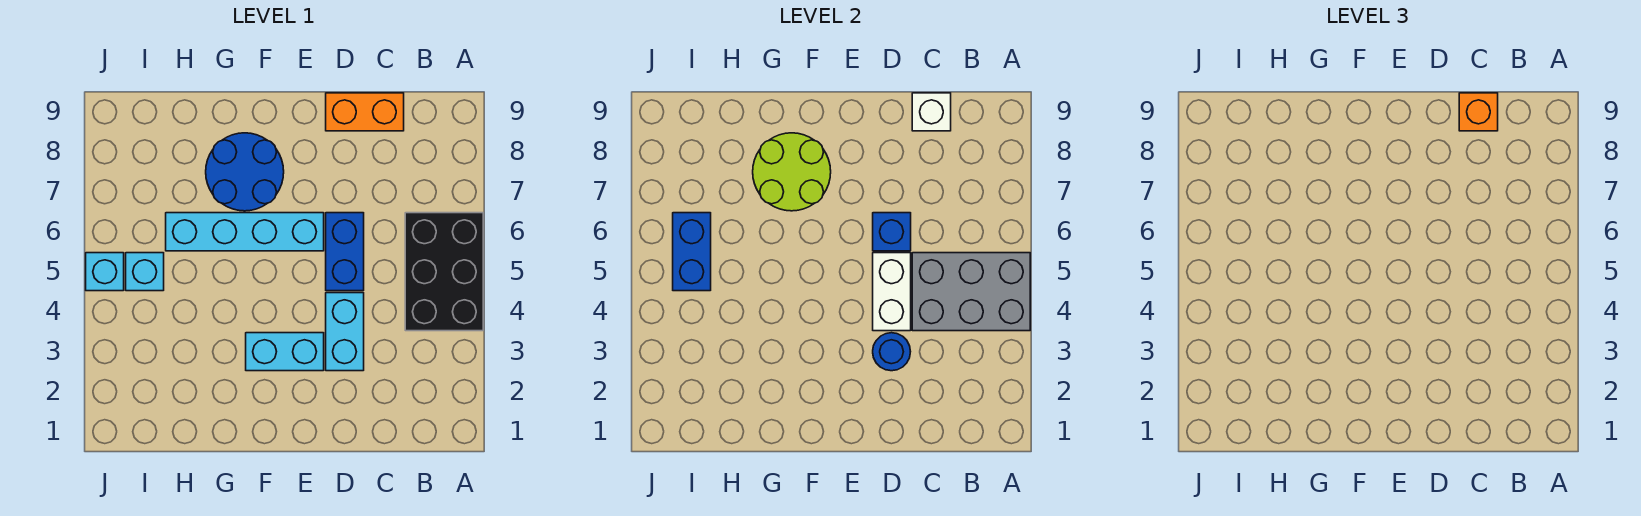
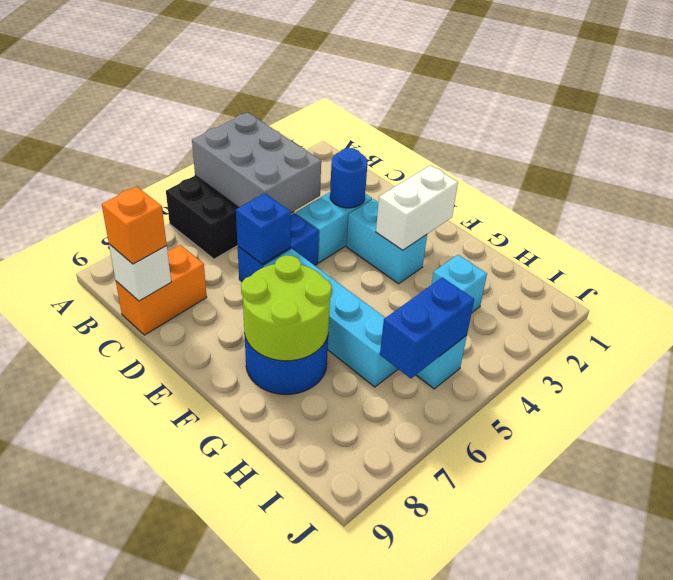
orange 1x2 brick [326,93,404,131] -> orange 1x2 brick turned to [116,245,207,335]
white 1x2 brick [873,253,911,331] -> white 1x2 brick moved to [376,165,458,250]
cyan 1x1 brick [86,253,124,291] -> cyan 1x1 brick moved to [432,255,487,312]

